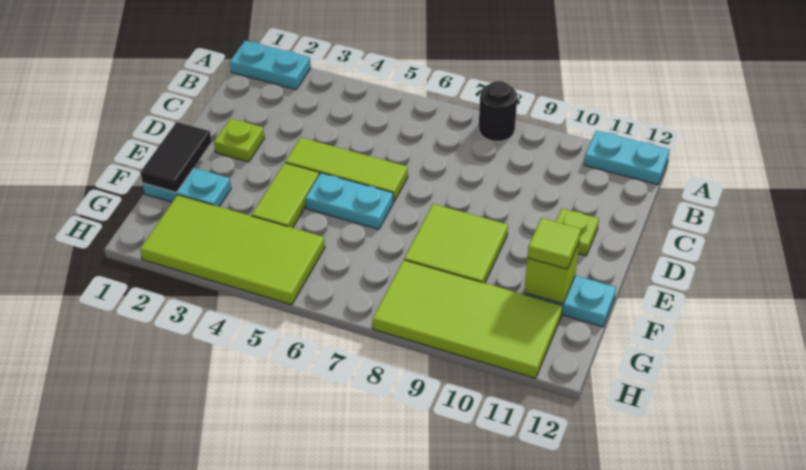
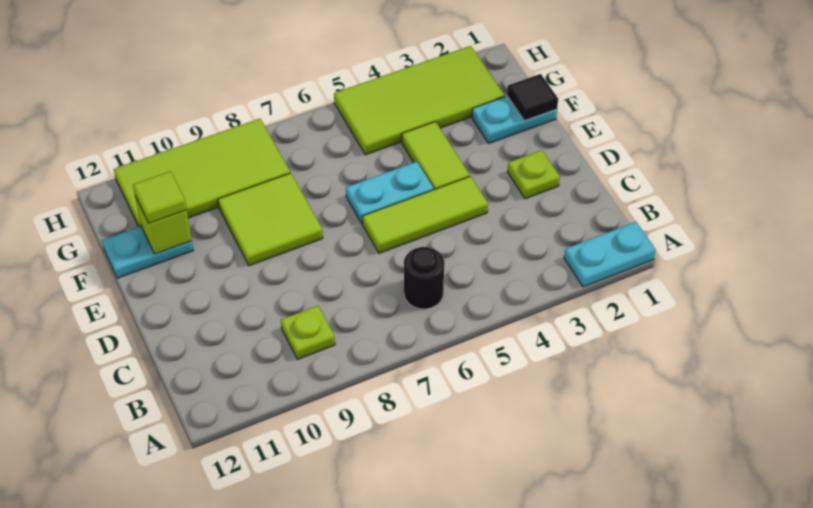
black 1x1 round brick [479,81,517,142] -> black 1x1 round brick moved to [404,247,444,309]
cyan 1x2 plate [584,131,670,185] -> none
lime 1x1 plate [556,208,599,256] -> lime 1x1 plate moved to [281,306,335,359]
black 1x2 tile [141,122,211,193] -> black 1x1 tile [507,74,558,121]

